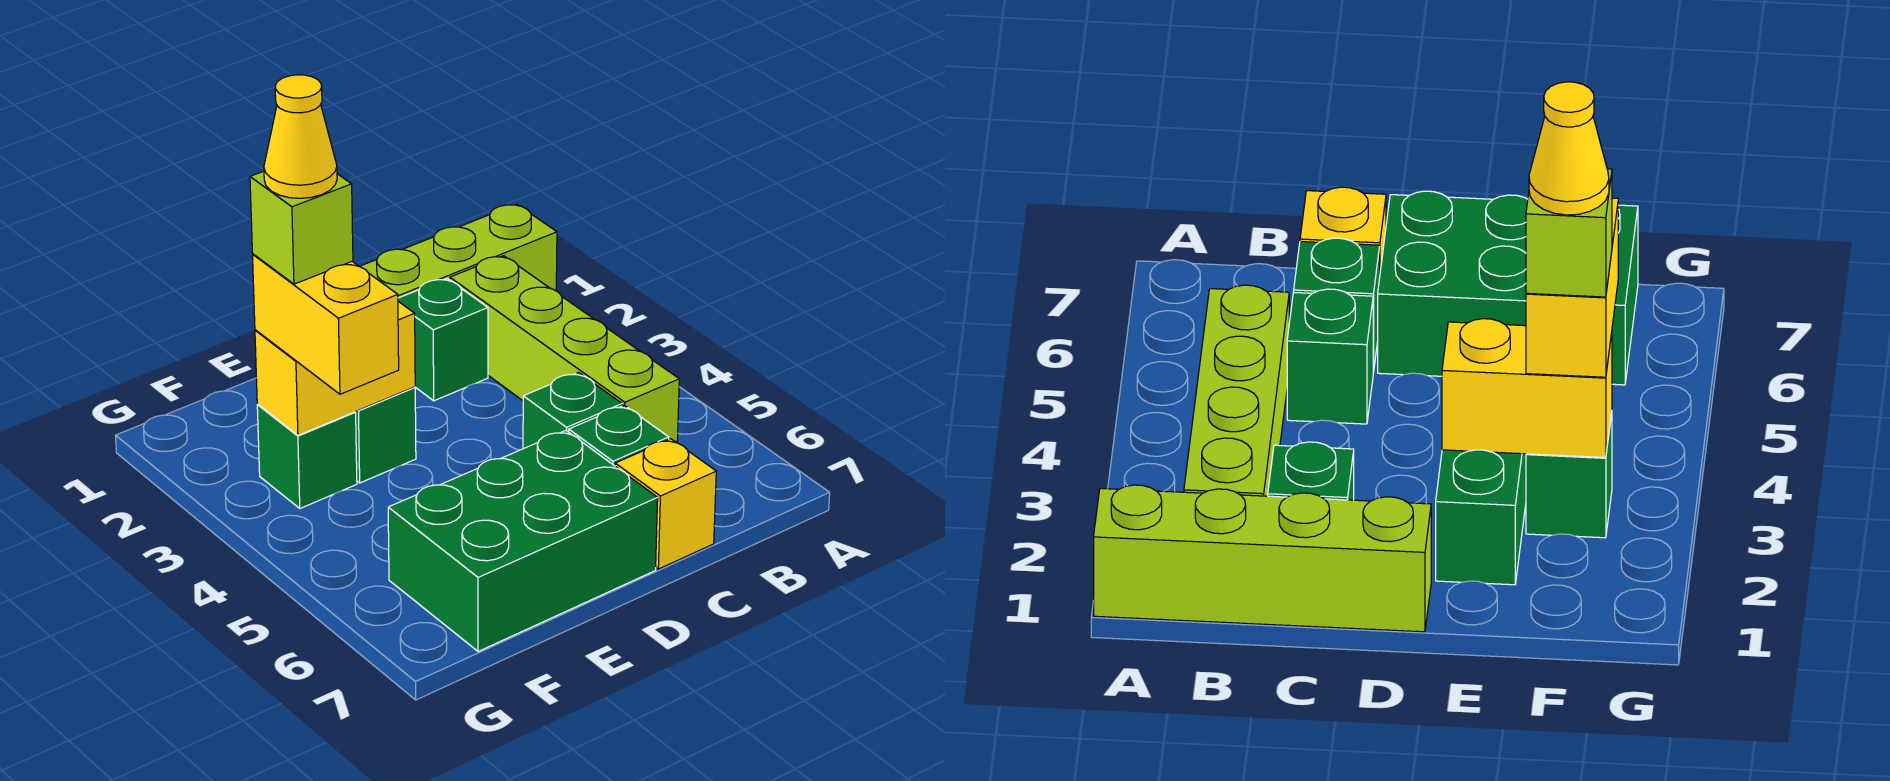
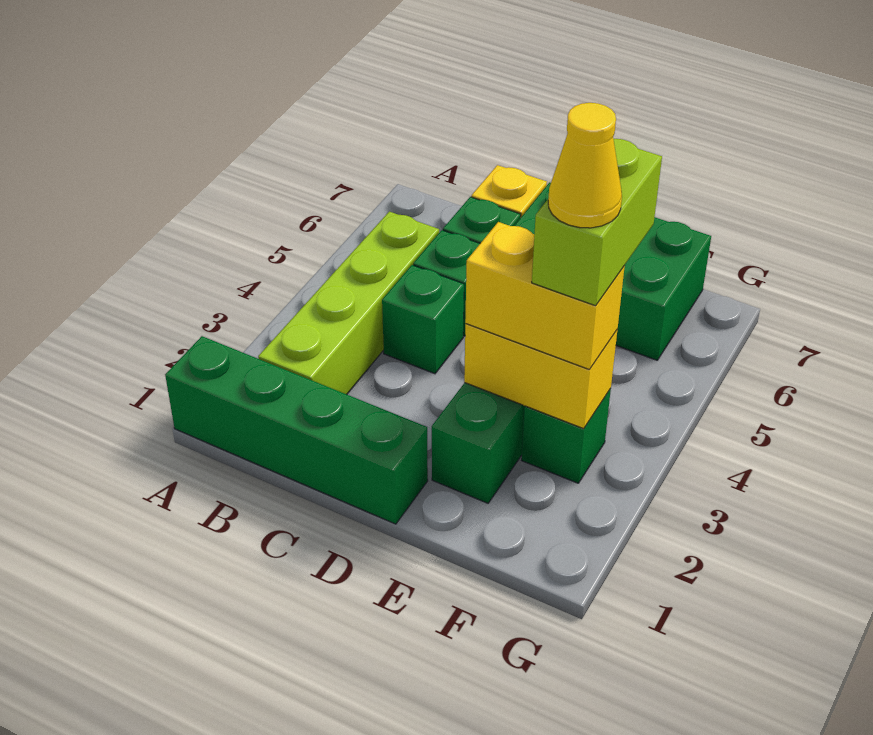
lime 1x4 brick [360,204,557,298] -> green 1x4 brick [165,336,428,524]
green 1x1 brick [398,279,488,401] -> green 1x1 brick moved to [382,265,464,374]
yellow 1x2 brick [253,254,399,394] -> yellow 1x2 brick turned to [465,222,625,370]
lime 1x1 brick [250,171,353,284] -> lime 1x2 brick [532,139,662,306]

